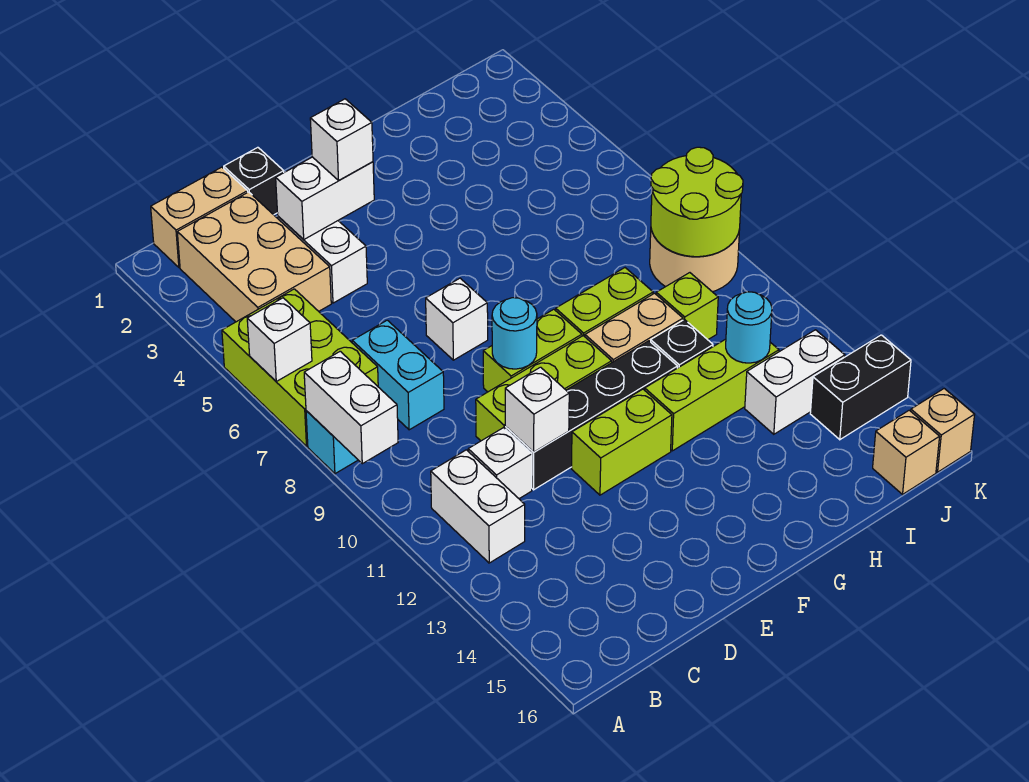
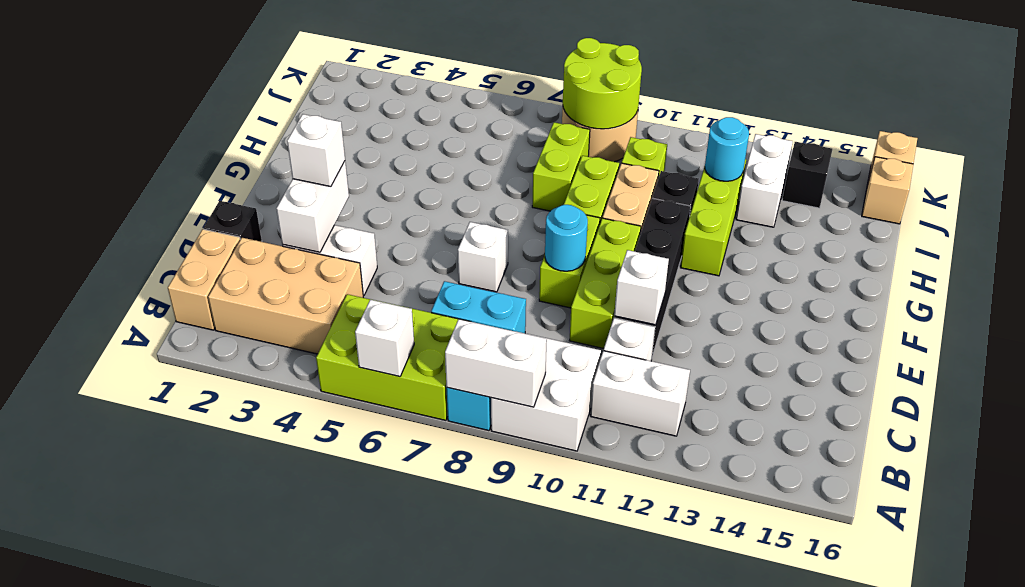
none -> white 2x2 brick [491,333,601,451]
lime 1x2 brick [571,389,672,495] -> lime 1x2 brick moved to [532,122,590,211]
black 1x2 brick [810,335,911,440] -> black 1x1 brick [782,142,832,208]

